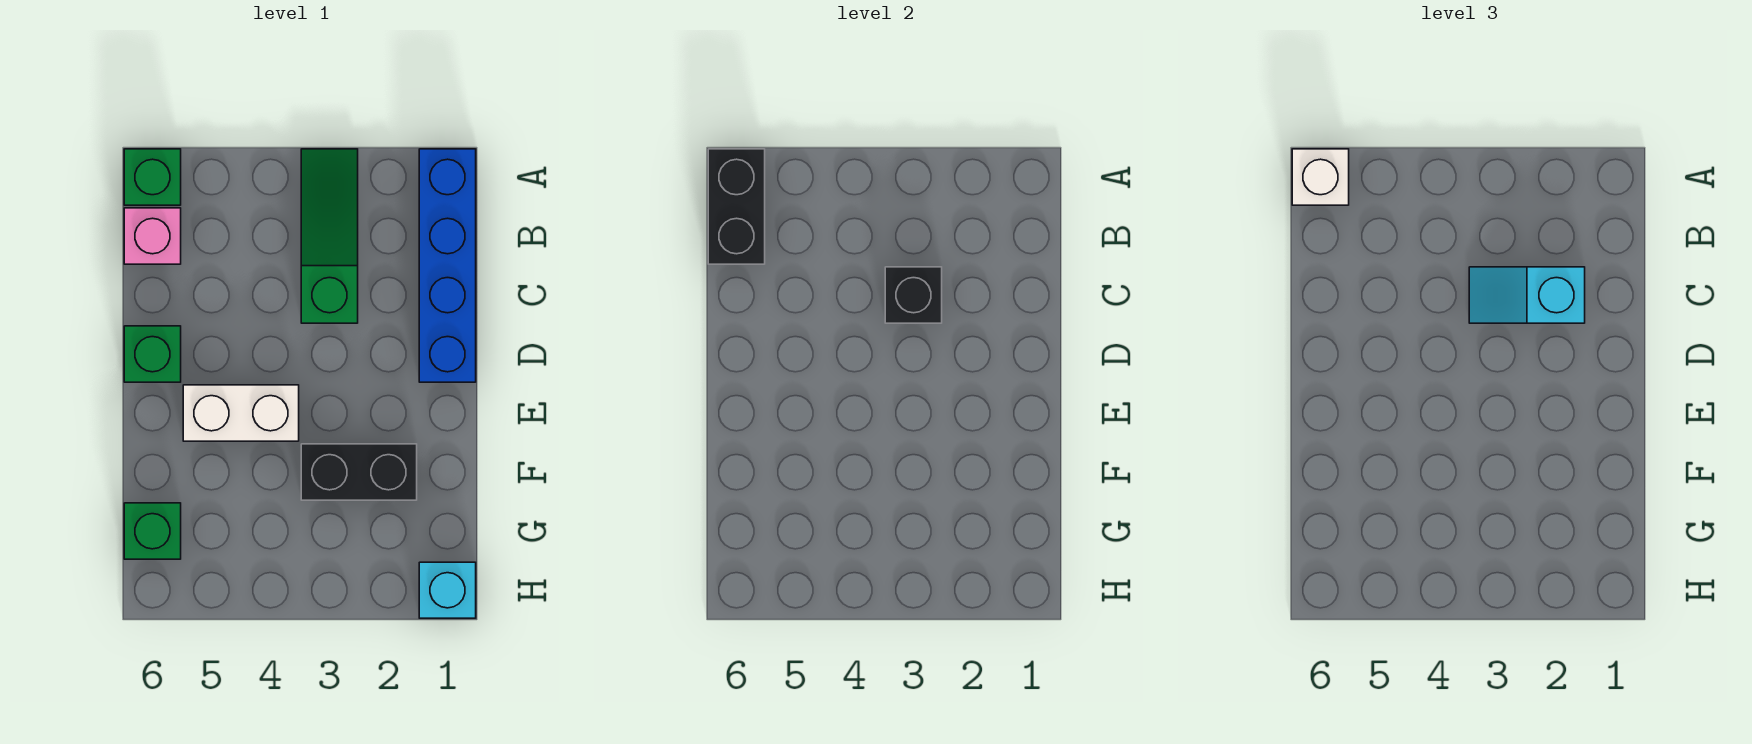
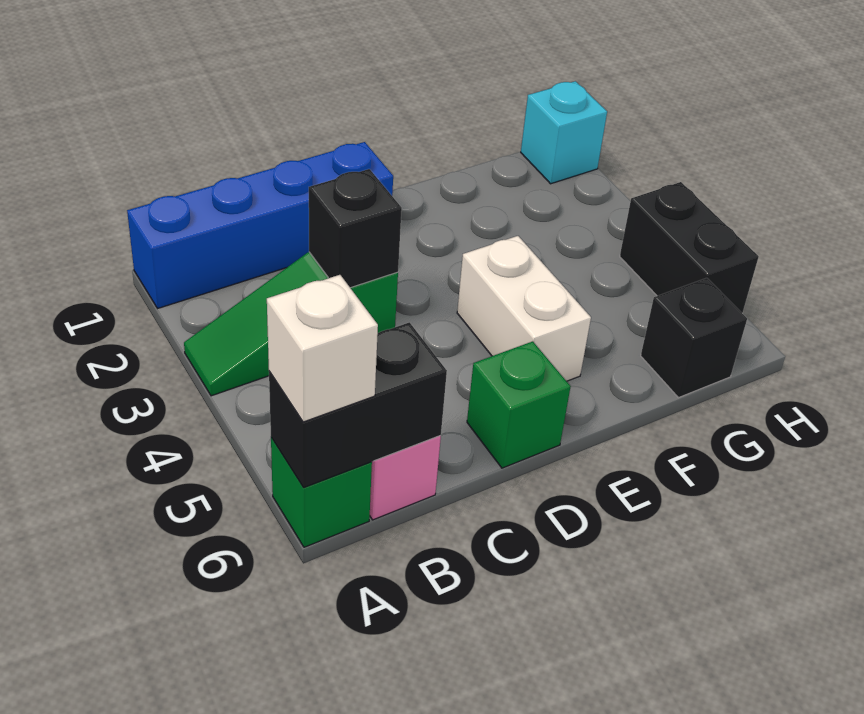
cyan 1x2 slope [1469,267,1585,323] -> none
black 1x2 brick [301,444,417,500] -> black 1x2 brick moved to [620,182,759,313]
green 1x1 brick [124,503,181,559] -> black 1x1 brick [641,278,747,398]

